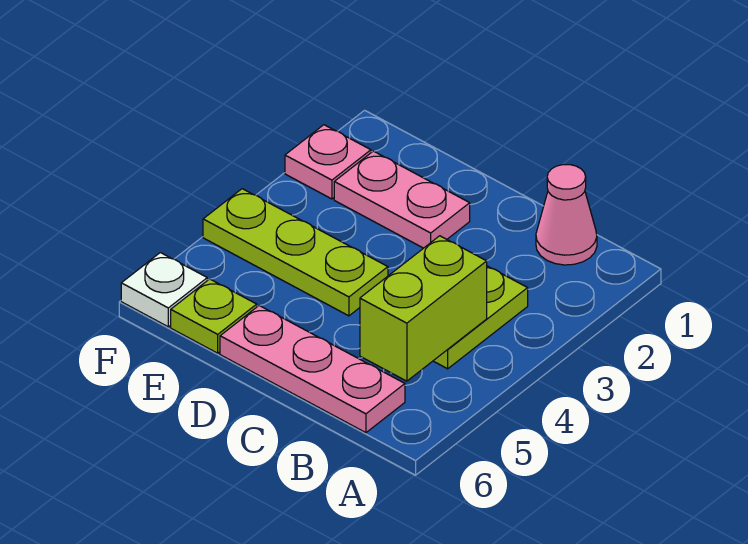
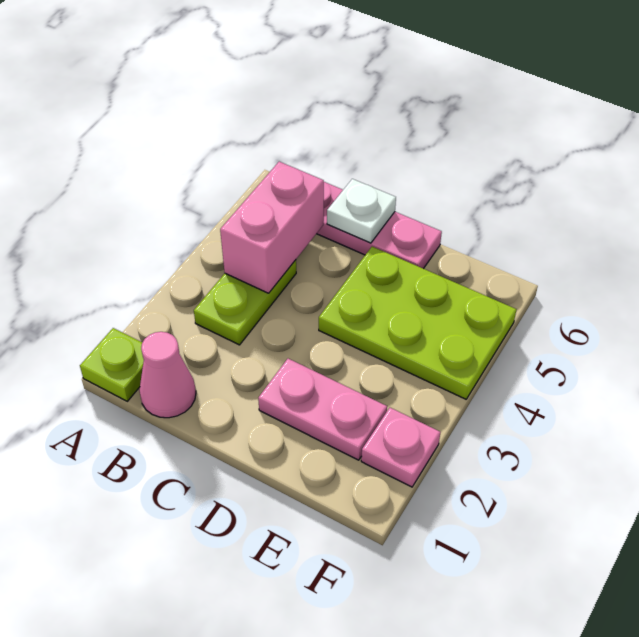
lime 1x2 brick [360,236,487,381] -> pink 1x2 brick [220,162,324,293]
lime 1x3 plate [203,189,388,316] -> lime 2x3 plate [319,247,517,399]
lime 1x1 plate [171,279,257,353] -> lime 1x1 plate moved to [80,328,144,401]
white 1x1 plate [121,253,207,327] -> white 1x1 plate moved to [327,179,396,243]

